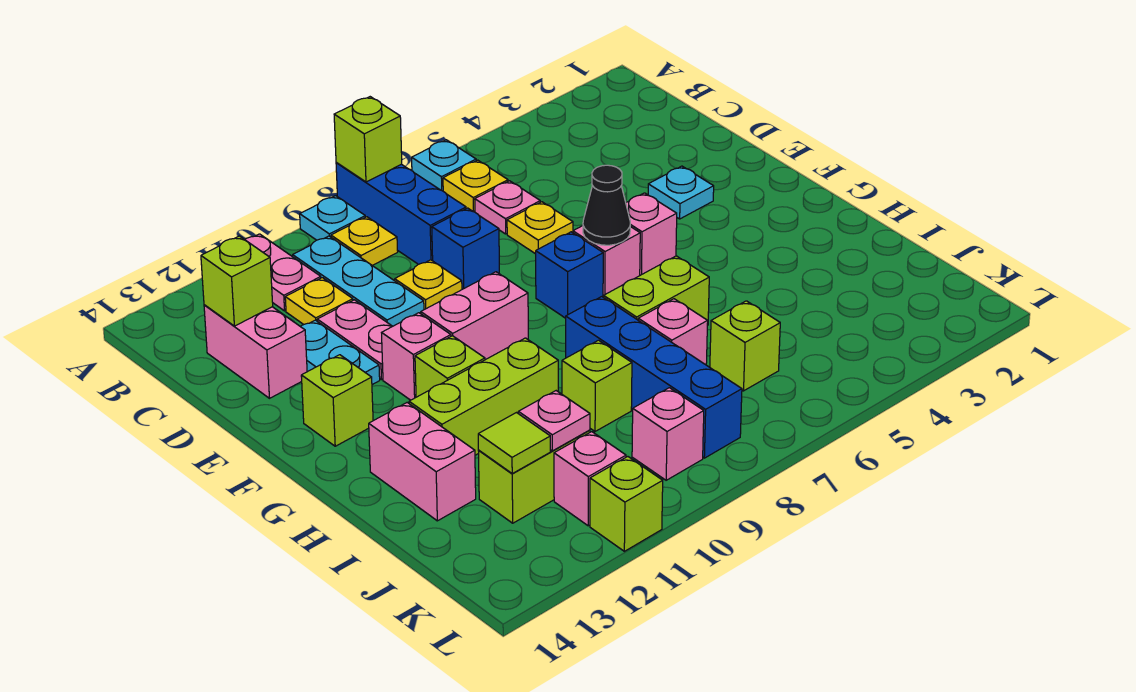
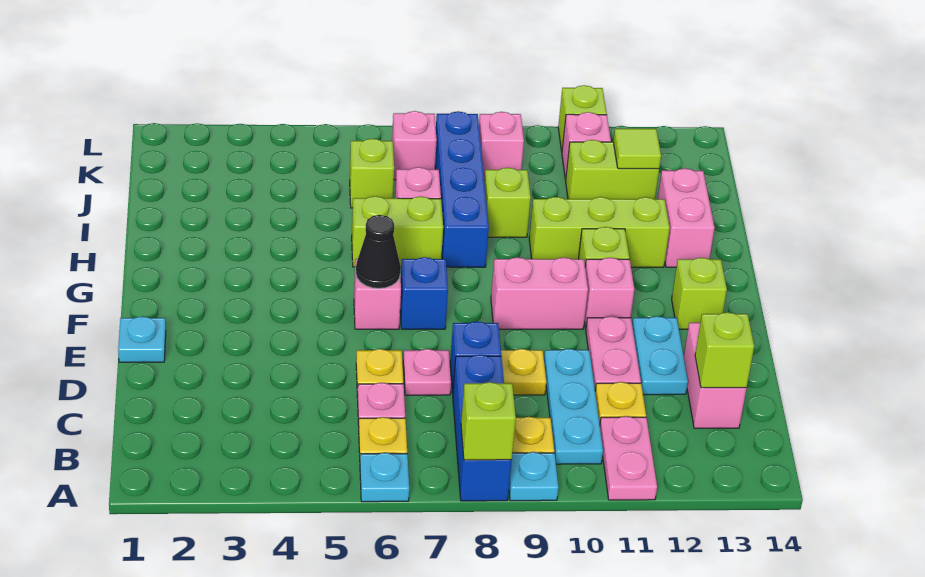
cyan 1x1 plate [648,166,714,219] -> cyan 1x1 plate moved to [118,317,166,362]
pink 1x1 brick [626,193,677,275] -> pink 1x1 brick moved to [392,111,437,180]
pink 1x1 plate [518,391,590,451] -> pink 1x1 plate moved to [403,349,451,395]

